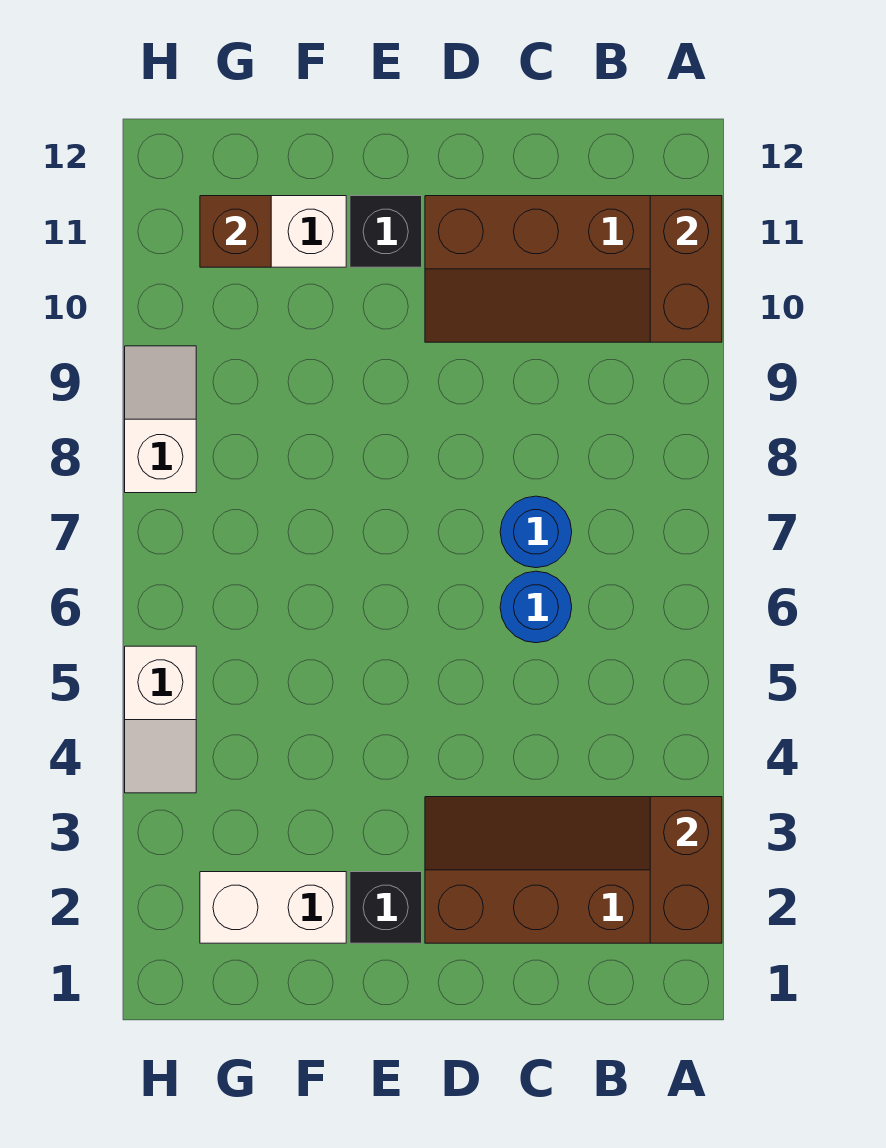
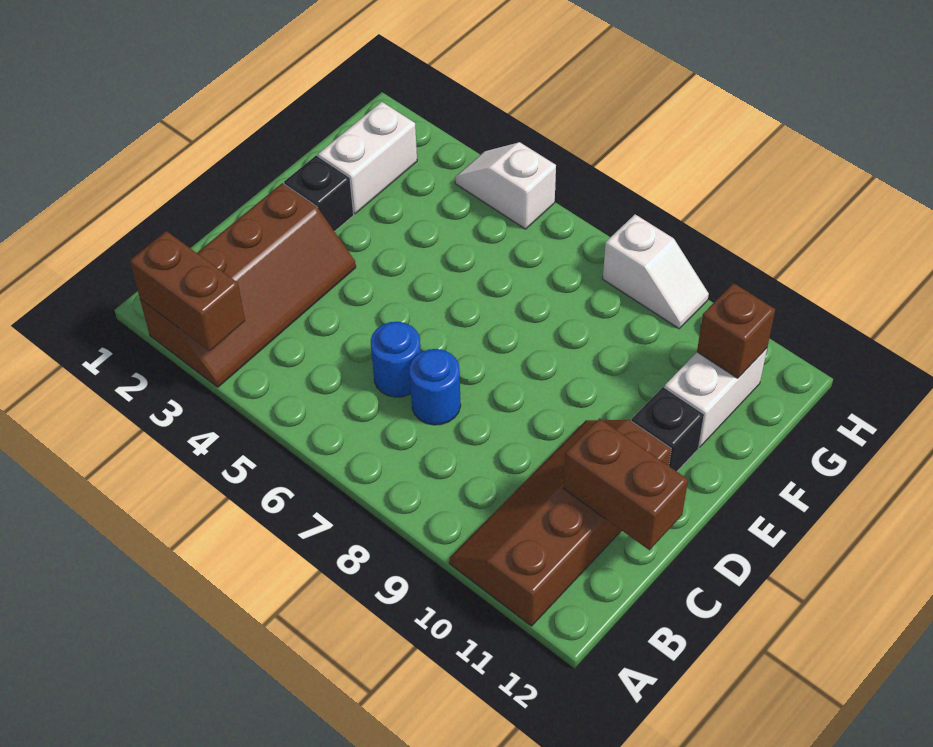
brown 1x2 brick [650,196,722,342] -> brown 1x2 brick moved to [563,419,688,550]

